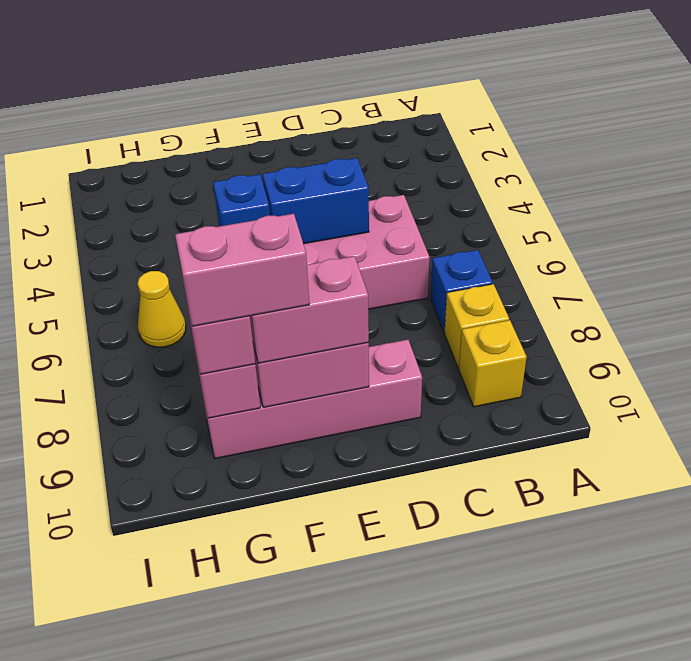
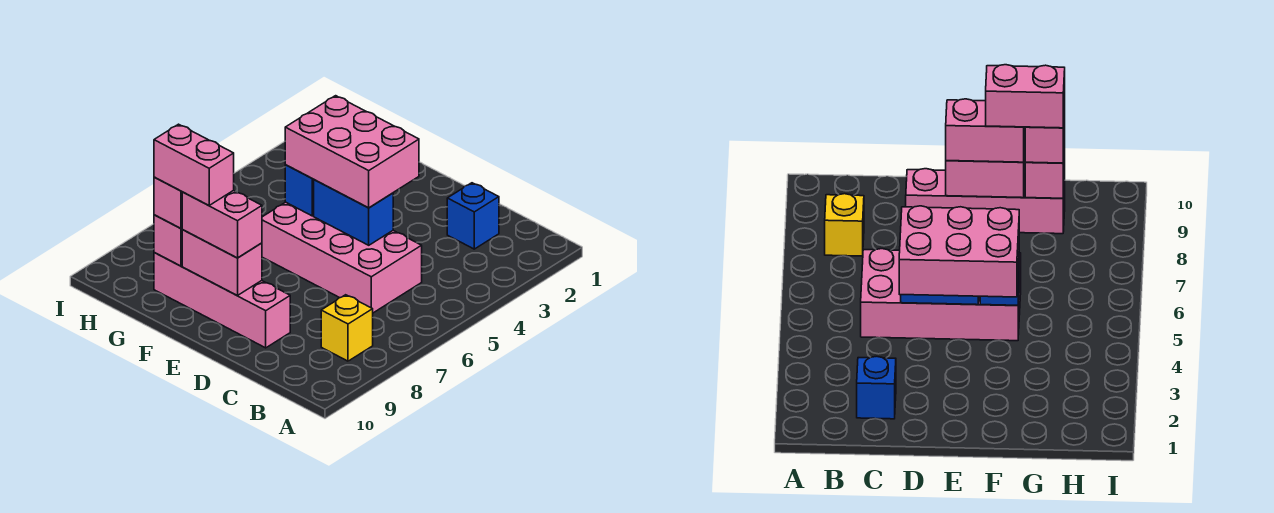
blue 1x1 brick [431,250,493,332] -> blue 1x1 brick moved to [447,183,499,249]
yellow 1x1 brick [459,320,527,407] -> none
none -> pink 2x3 brick [285,96,419,208]
yellow 1x1 cone [138,271,186,347] -> none

